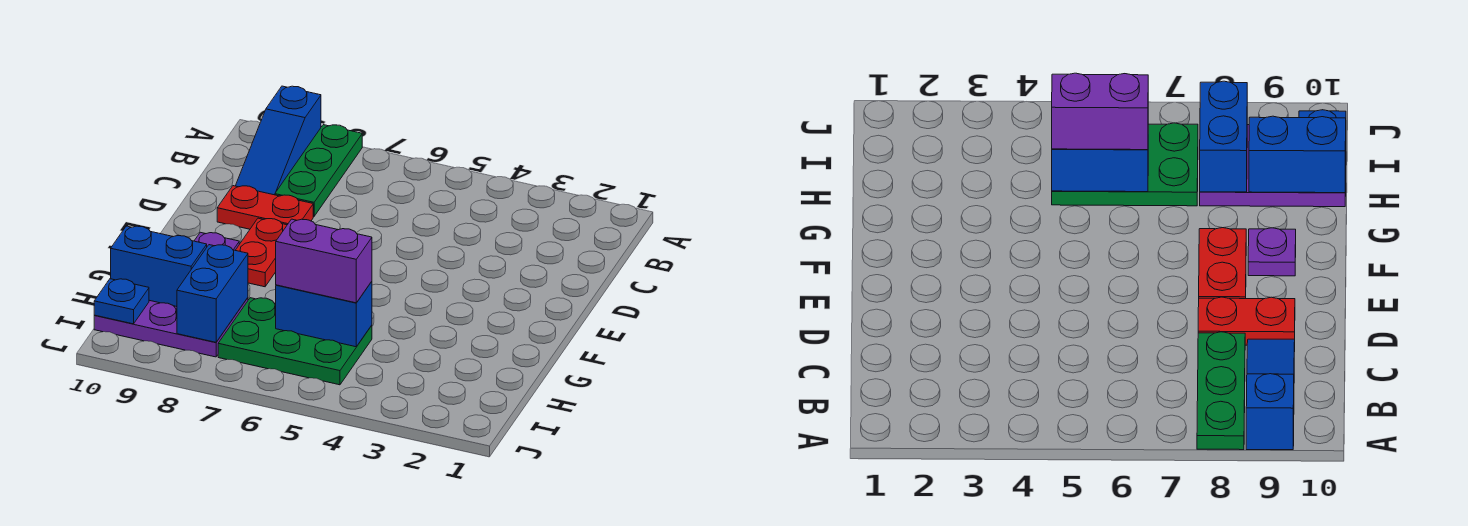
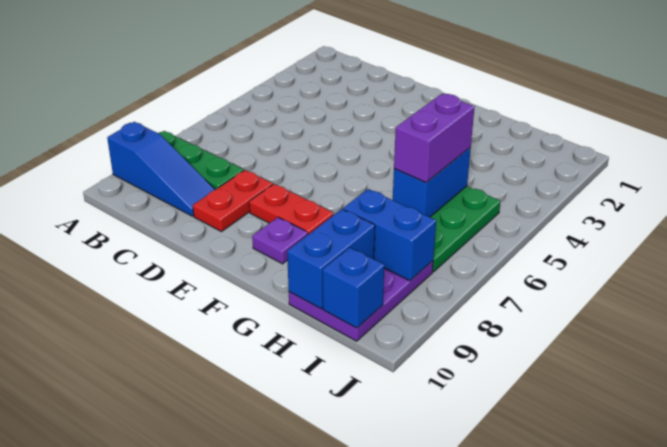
blue 1x1 plate [94,279,149,324] -> blue 1x1 brick [323,247,384,328]

